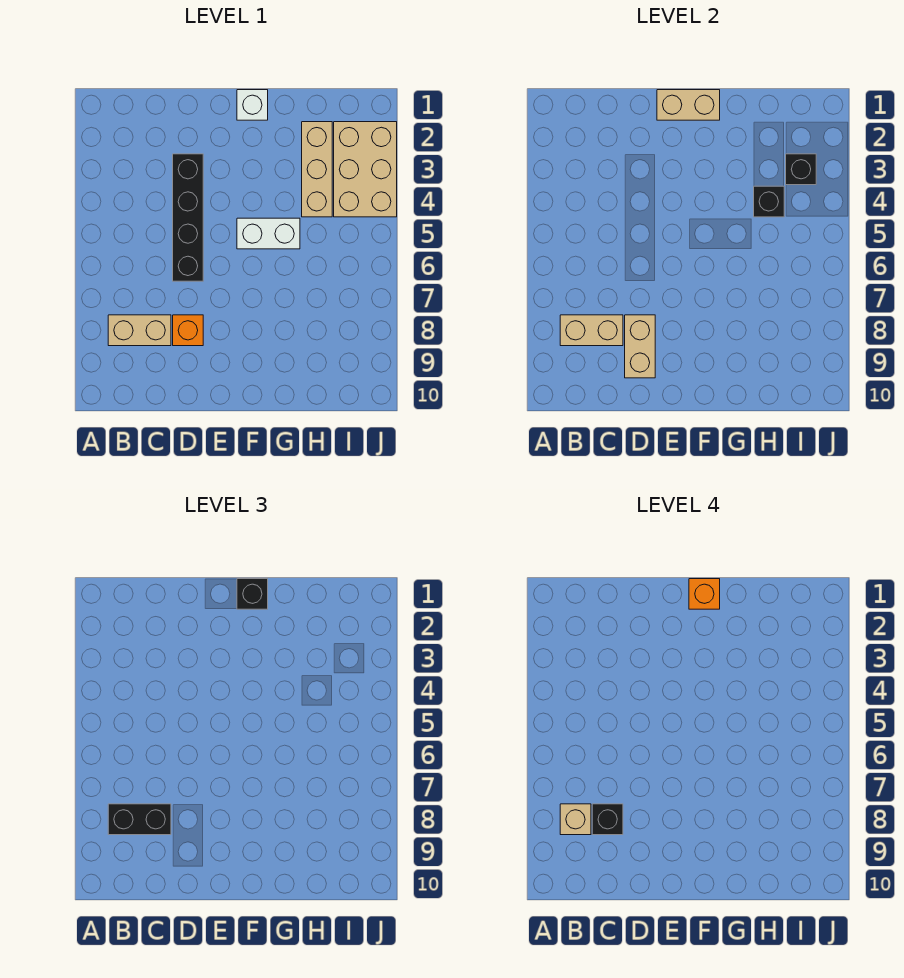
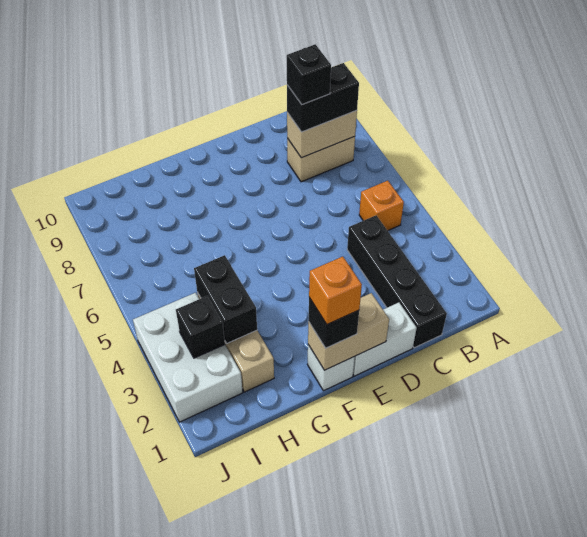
tan 1x1 brick [560,804,591,835] -> none
black 1x4 brick [173,154,203,281] -> black 1x4 brick moved to [347,215,447,348]
orange 1x1 brick [173,315,203,346] -> orange 1x1 brick moved to [359,181,404,231]
tan 1x2 brick [625,315,655,378] -> none
white 1x2 brick [237,218,300,249] -> white 1x2 brick moved to [353,302,417,376]
black 1x1 brick [754,186,784,217] -> black 1x2 brick [194,255,257,343]
tan 2x3 brick [334,122,397,217] -> white 2x3 brick [133,293,243,422]

